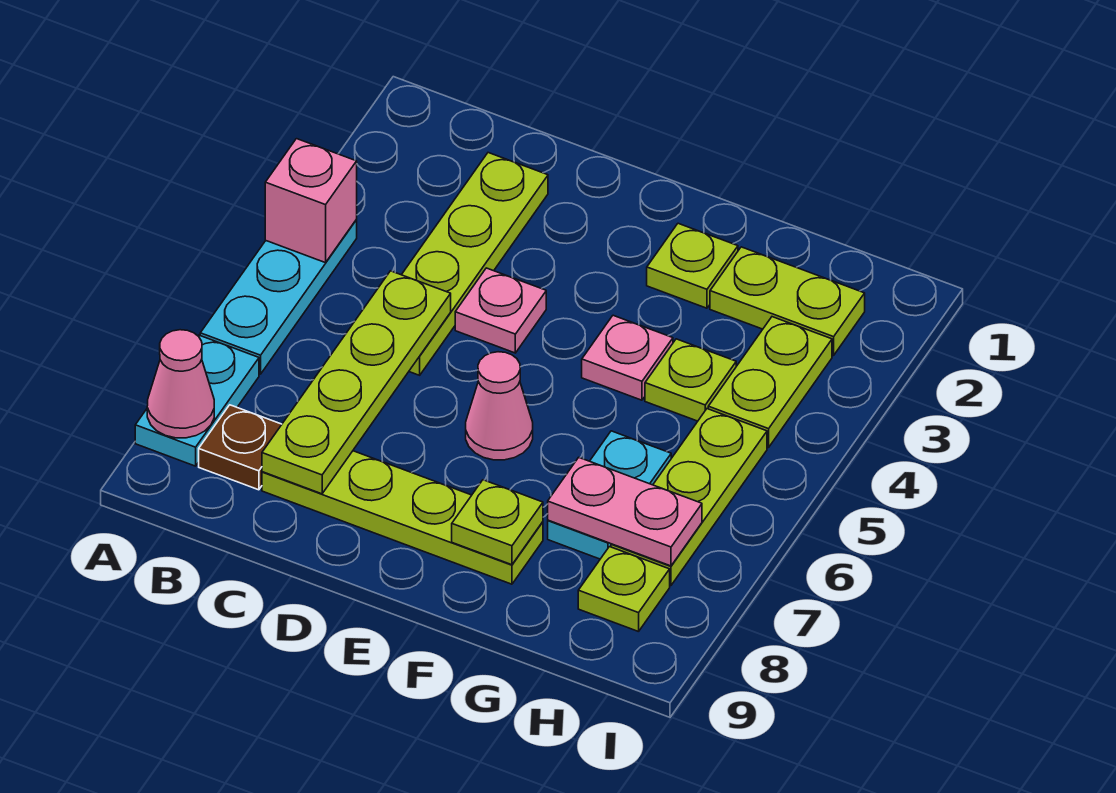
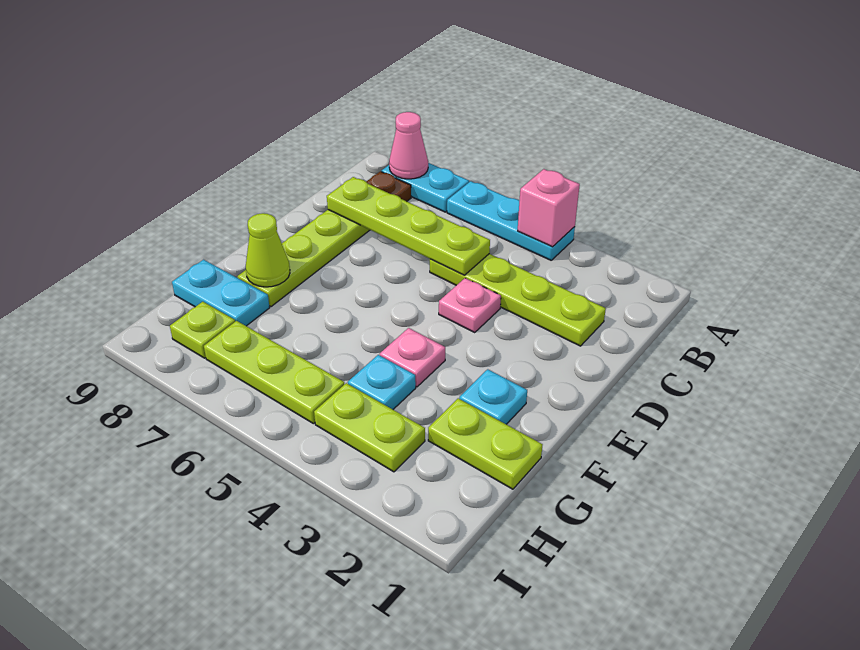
pink 1x1 cone [466,352,533,460] -> none
lime 1x1 plate [647,223,738,308] -> cyan 1x1 plate [459,369,527,424]
lime 1x1 plate [452,480,543,565] -> lime 1x1 cone [246,213,290,287]
lime 1x2 plate [710,247,865,356] -> lime 1x2 plate turned to [428,398,542,489]
lime 1x1 plate [645,339,736,421] -> cyan 1x1 plate [348,355,416,409]
cyan 1x2 plate [548,431,671,559] -> cyan 1x2 plate moved to [172,260,270,326]
pink 1x2 plate [548,457,702,566] -> none

